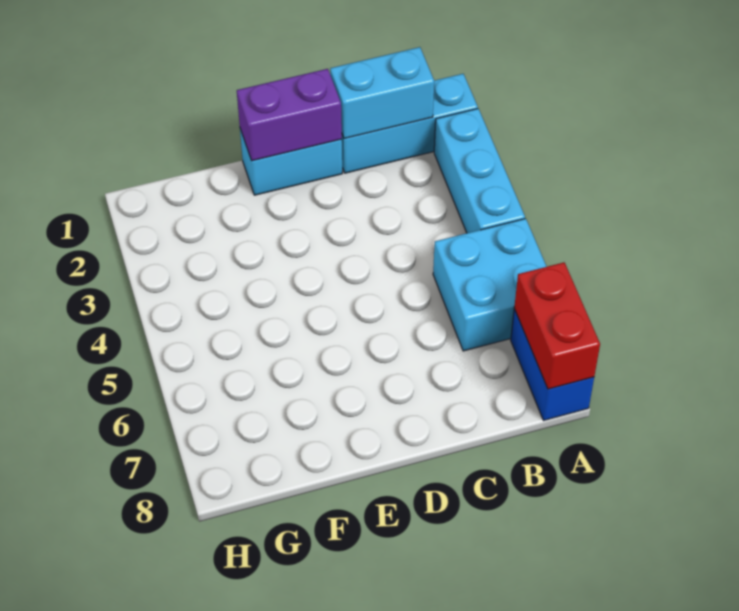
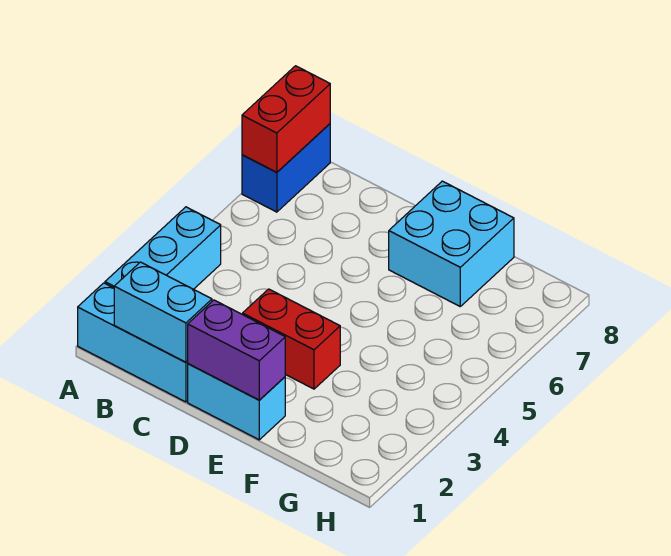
cyan 2x2 brick [433,219,547,351] -> cyan 2x2 brick moved to [389,181,514,306]
none -> red 1x2 brick [243,289,340,389]

